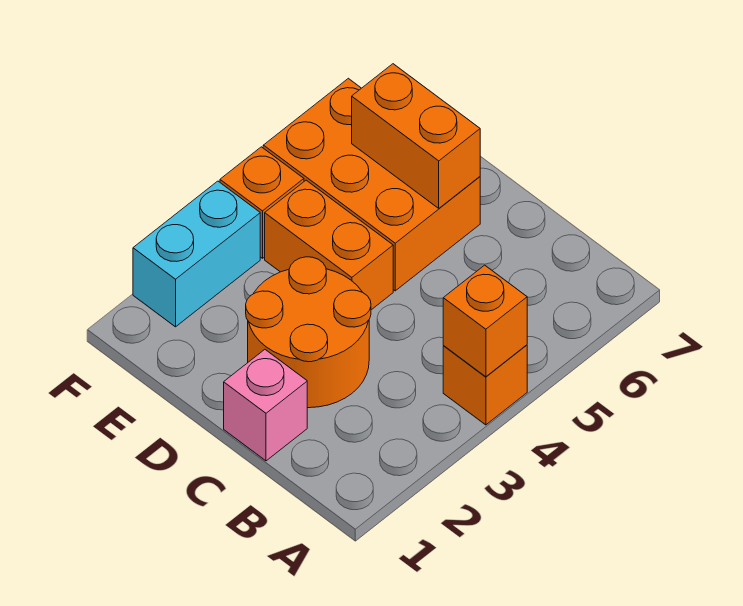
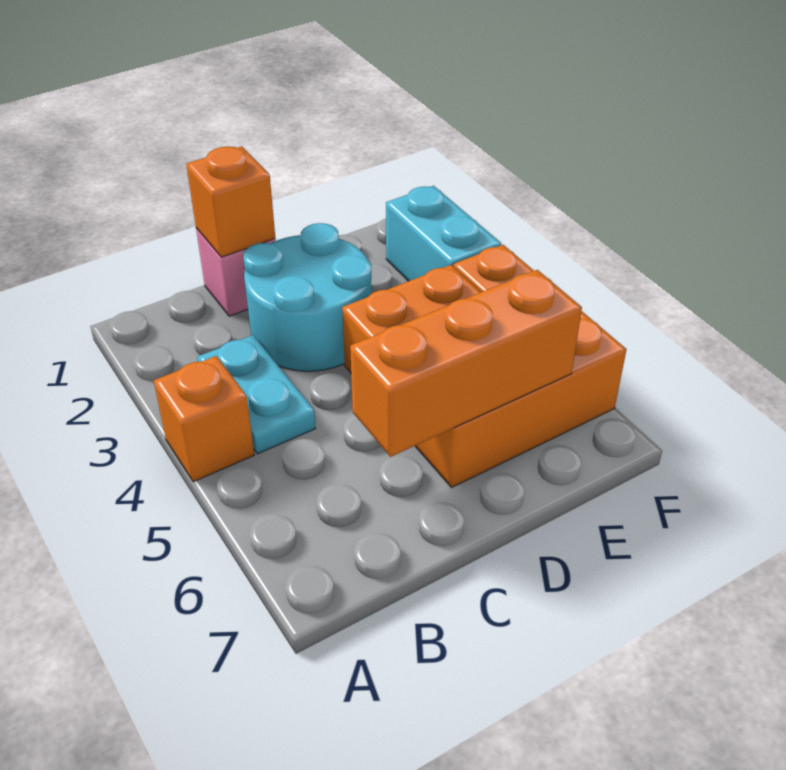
orange 1x1 brick [443,265,527,377] -> orange 1x1 brick moved to [186,146,275,257]
none -> cyan 1x2 plate [197,335,316,454]
orange 2x2 round brick [246,257,371,408] -> cyan 2x2 round brick [243,223,371,371]
orange 1x2 brick [352,64,480,208] -> orange 1x3 brick [350,270,582,457]

